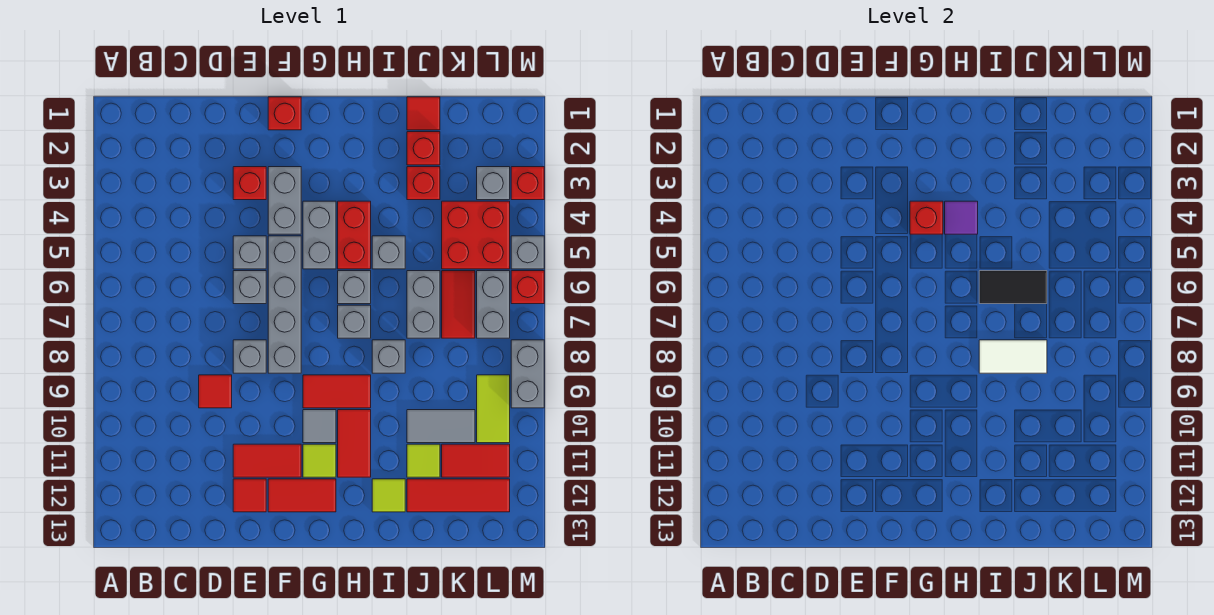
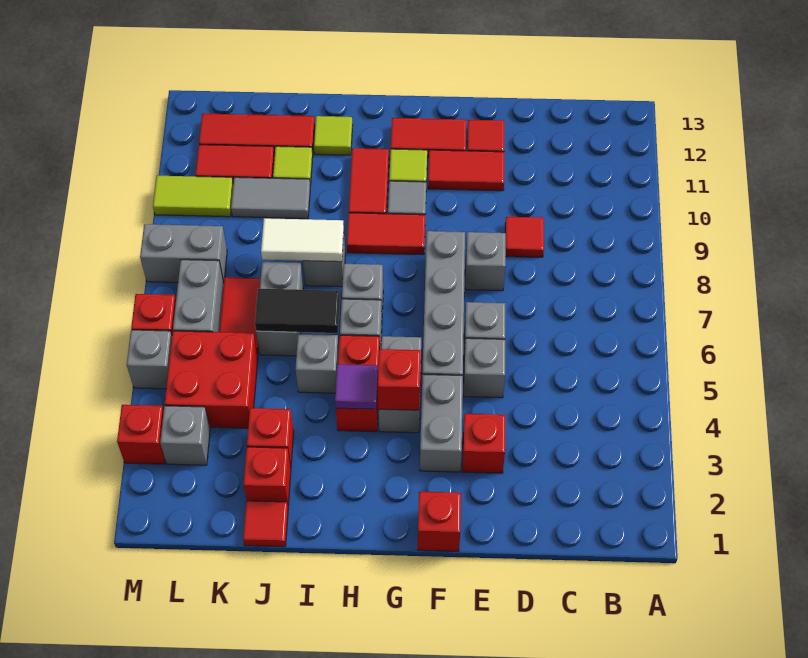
lime 1x2 tile [477,375,510,443] -> lime 1x2 tile turned to [153,176,233,217]
grey 1x2 brick [511,340,544,408] -> grey 1x2 brick turned to [140,224,227,283]

